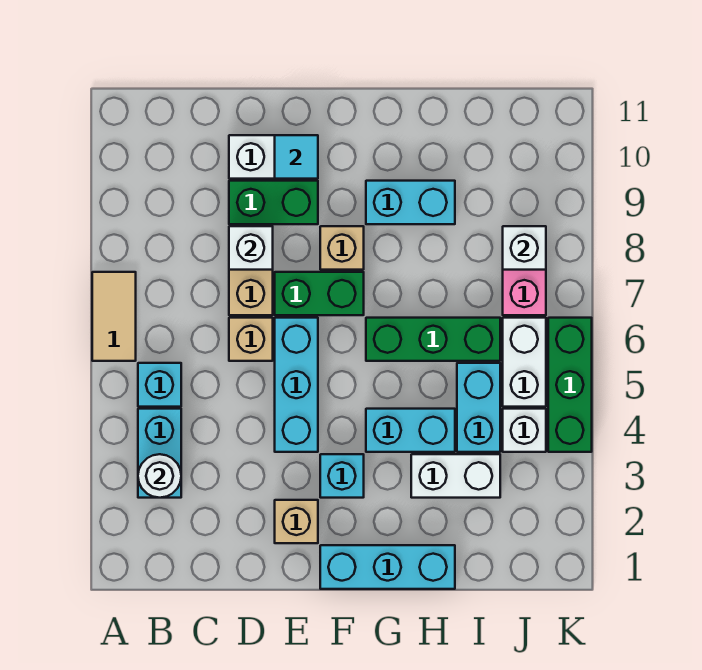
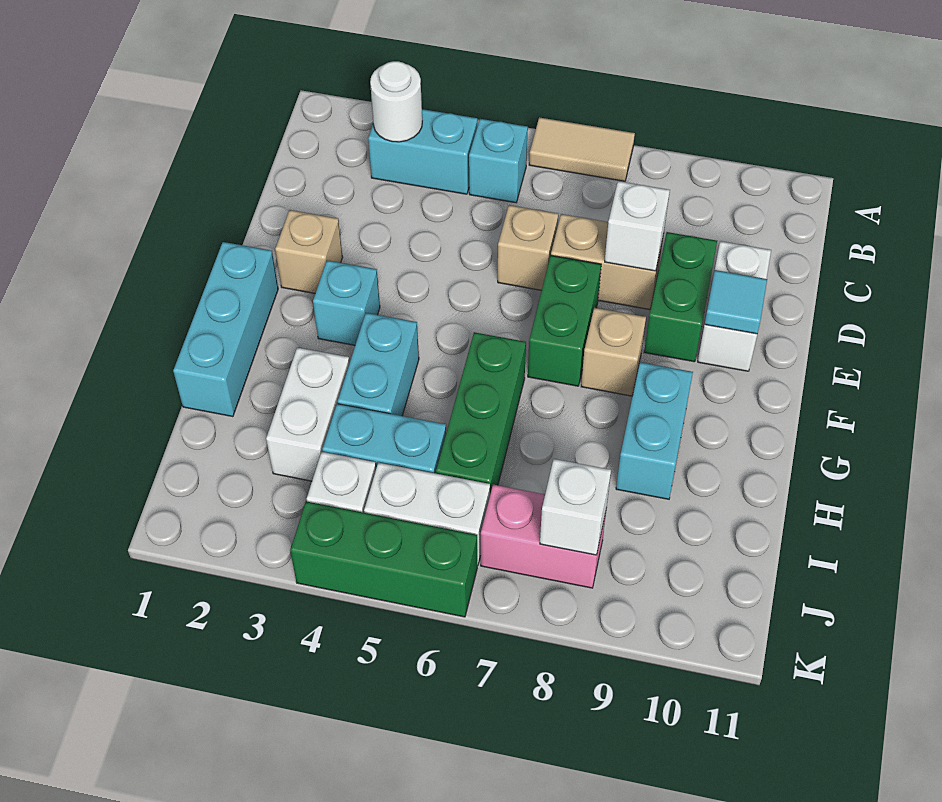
cyan 1x3 brick [275,318,318,452] -> none

